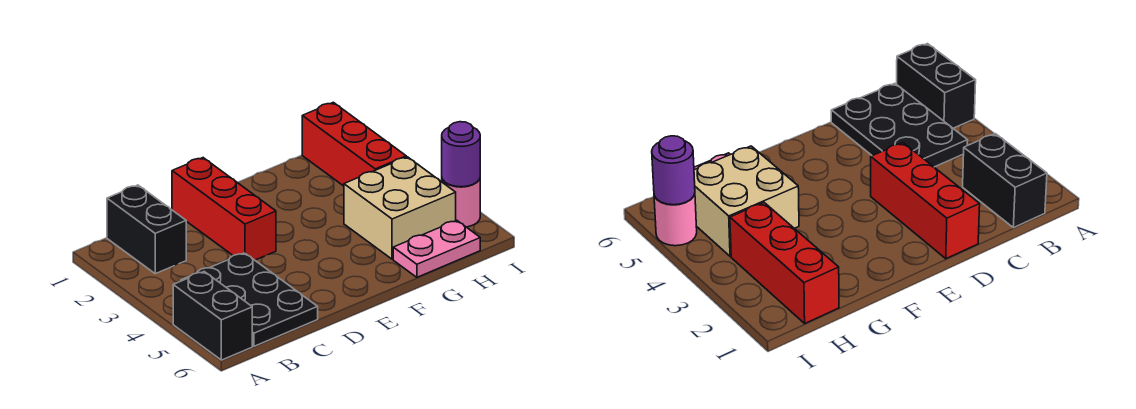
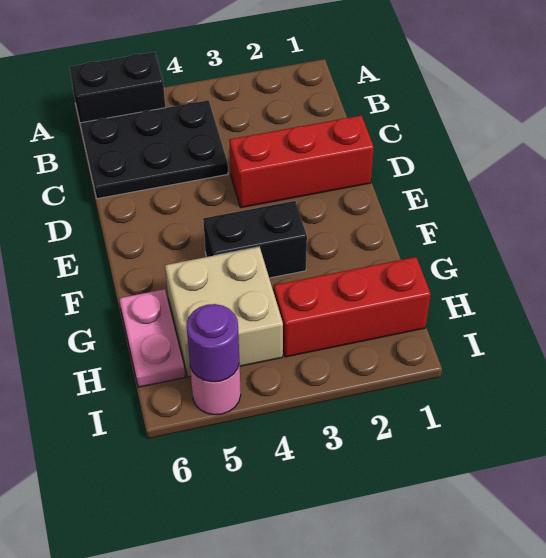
black 1x2 brick [107,185,186,274] -> black 1x2 brick moved to [203,201,307,278]

